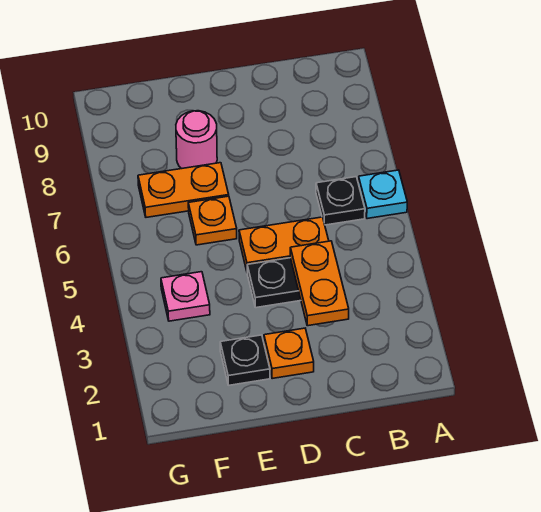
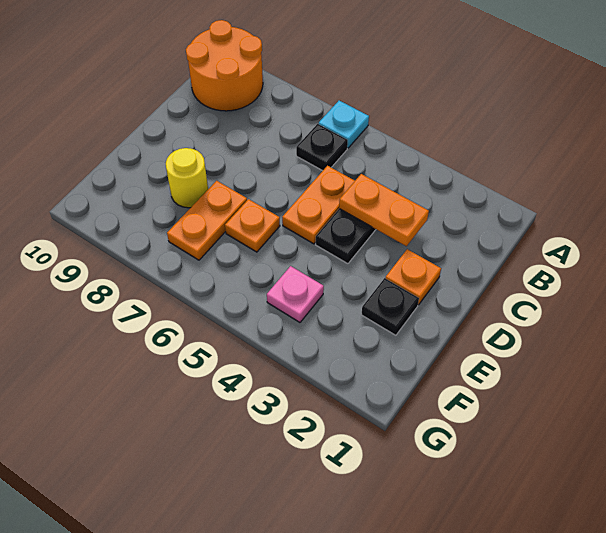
none -> orange 2x2 round brick [186,20,263,111]
pink 1x1 round brick [176,111,217,169] -> yellow 1x1 round brick [166,148,208,208]

